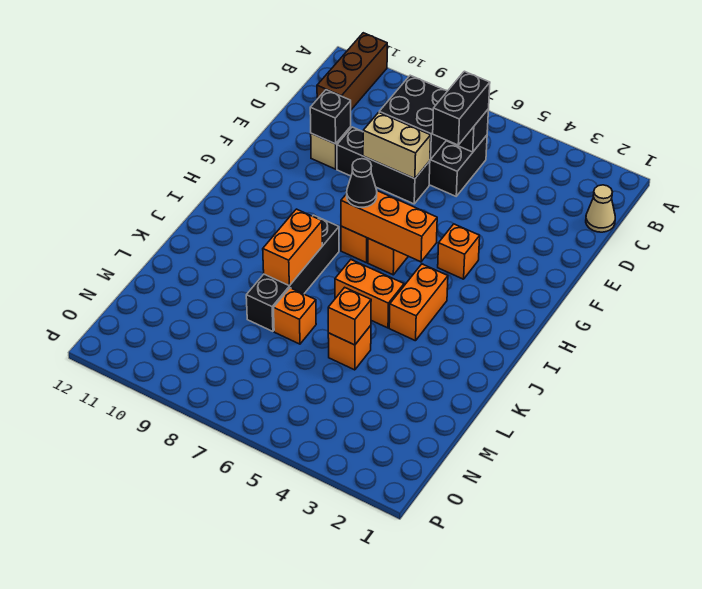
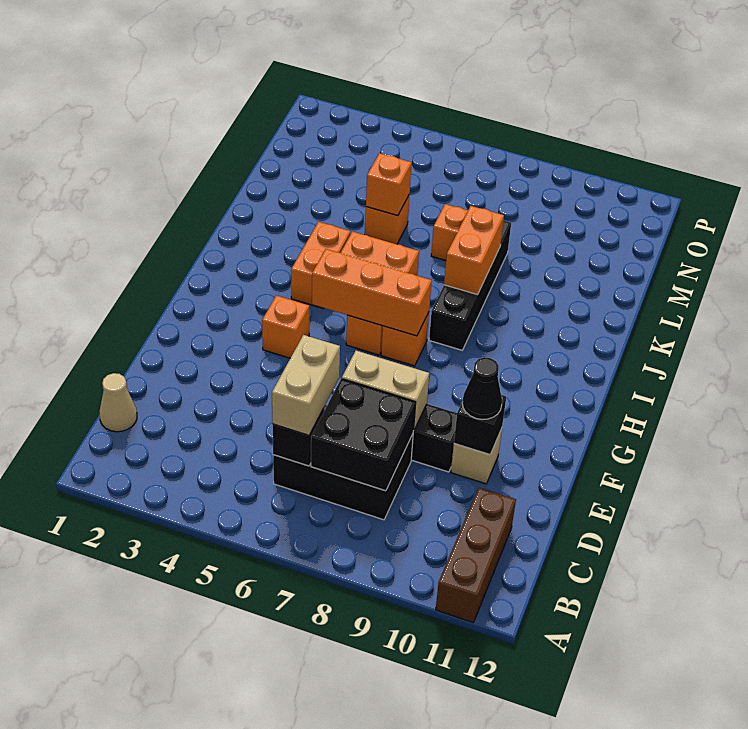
black 1x2 brick [433,71,490,145] -> tan 1x2 brick [272,335,340,435]
black 1x1 cone [347,159,377,207] -> black 1x1 cone moved to [462,357,502,419]

